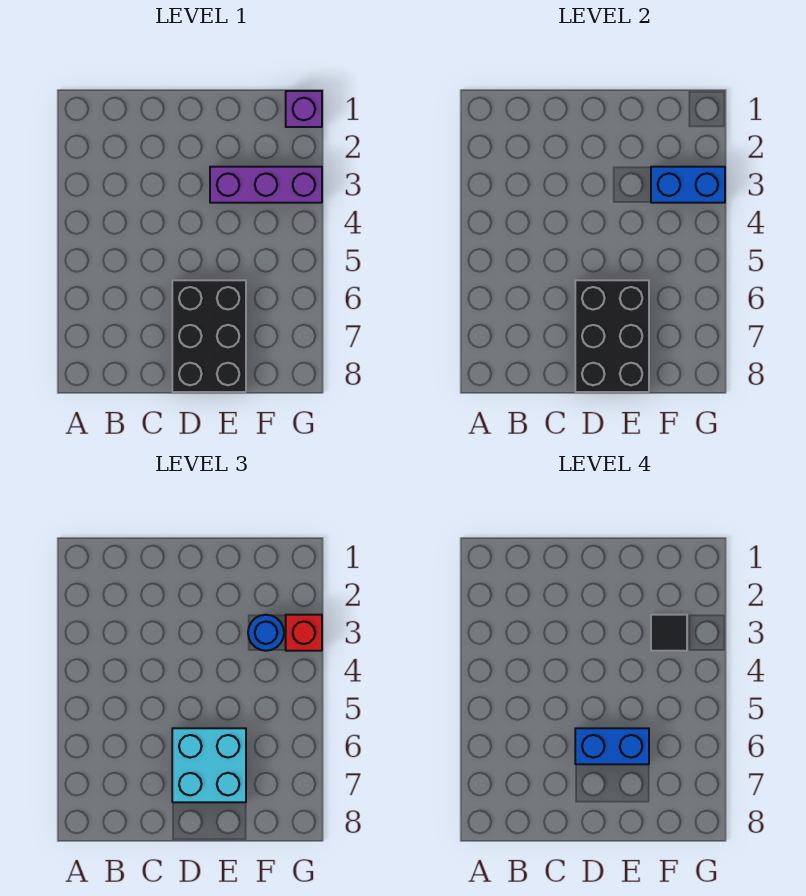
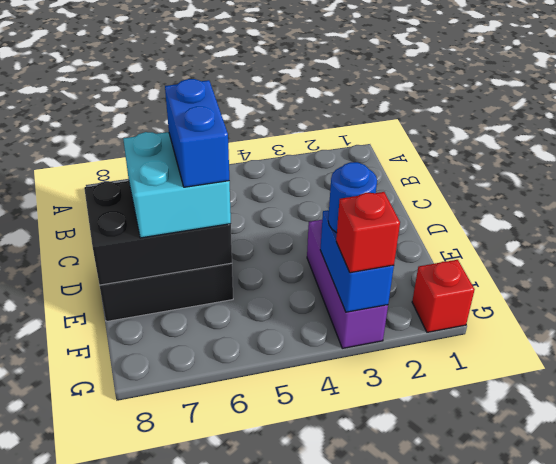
black 1x1 tile [651,615,687,651] -> none
purple 1x1 brick [286,91,322,127] -> red 1x1 brick [412,260,475,332]

